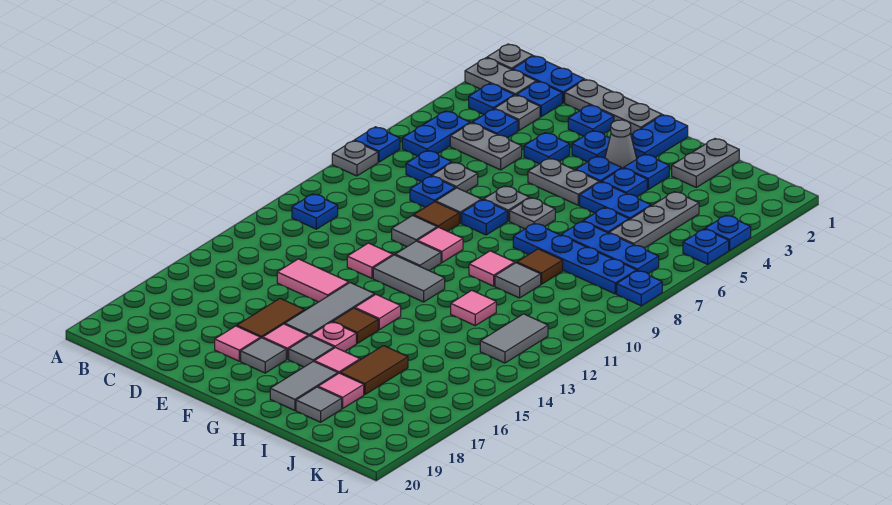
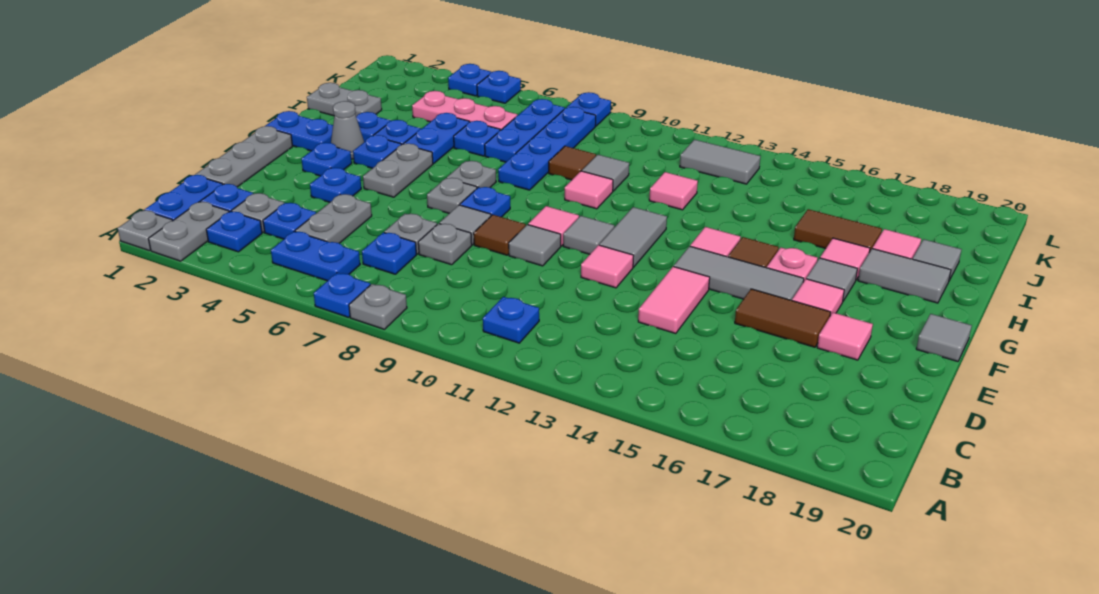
blue 1x1 plate [410,176,456,207] -> grey 1x1 plate [418,223,472,265]
blue 1x1 plate [568,105,614,136] -> none
grey 1x1 tile [241,338,286,373] -> grey 1x1 tile moved to [916,314,972,361]
grey 1x3 plate [609,192,699,248] -> pink 1x3 plate [412,91,517,130]

